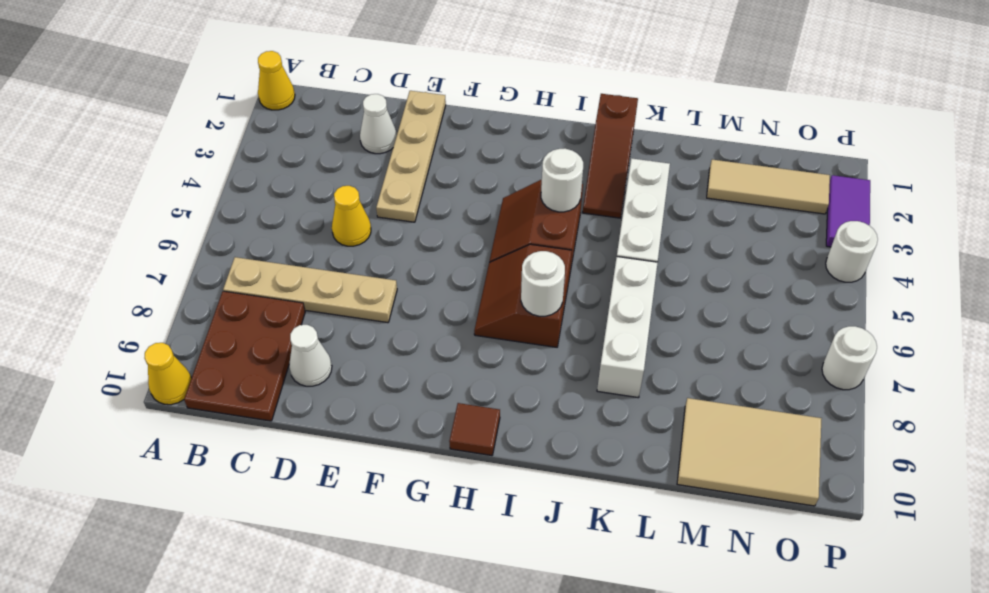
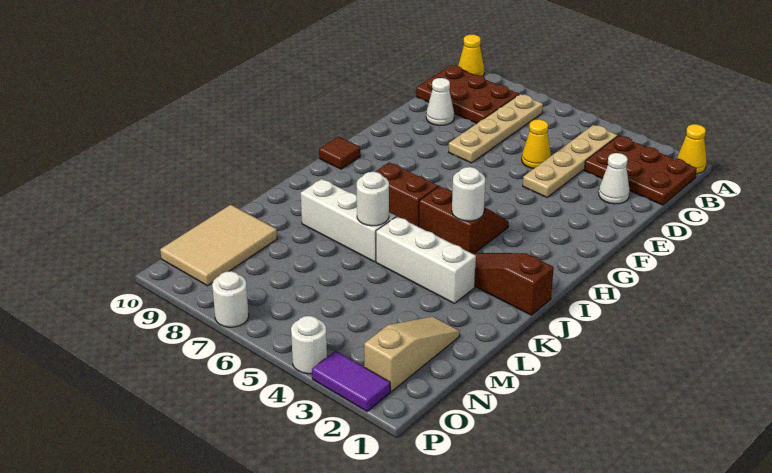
none -> brown 2x3 plate [584,136,697,205]
tan 1x4 plate [376,91,446,222] -> tan 1x4 plate turned to [523,125,617,198]
white 1x1 round brick [521,251,565,316] -> white 1x1 round brick moved to [357,172,389,226]
tan 1x3 tile [707,160,830,214] -> tan 1x3 slope [364,317,460,392]

